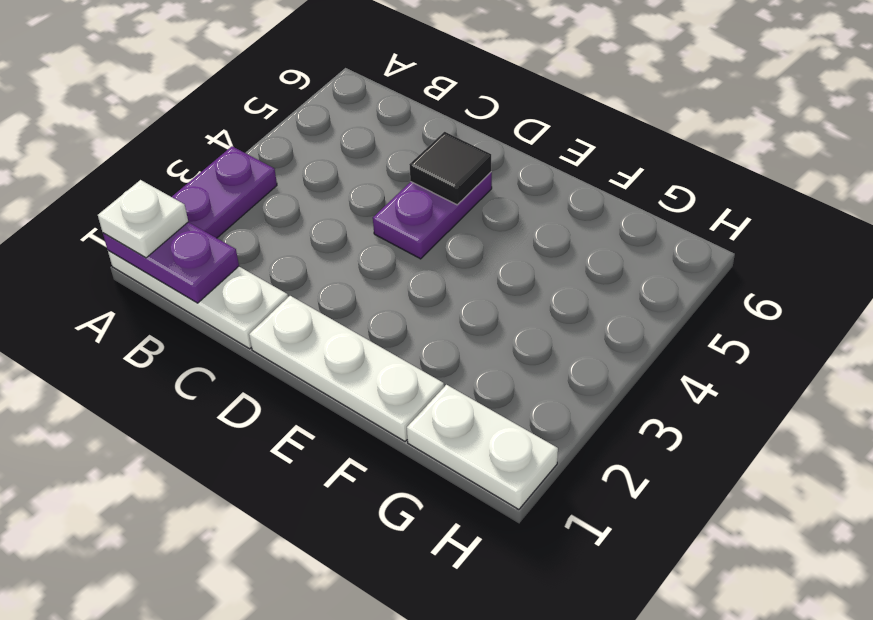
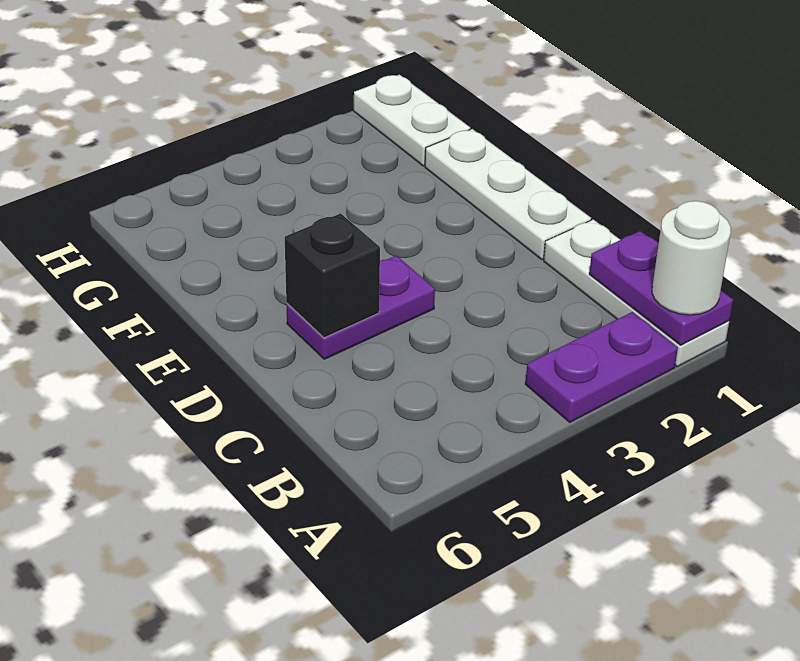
white 1x1 plate [98,180,188,258] -> white 1x1 round brick [652,201,731,315]
black 1x1 tile [409,132,491,205] -> black 1x1 brick [285,213,380,338]

